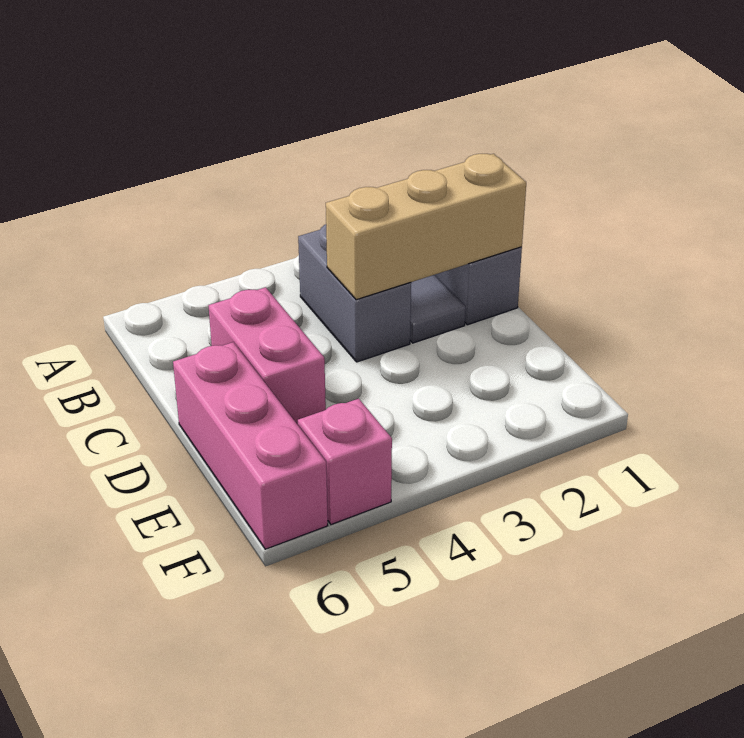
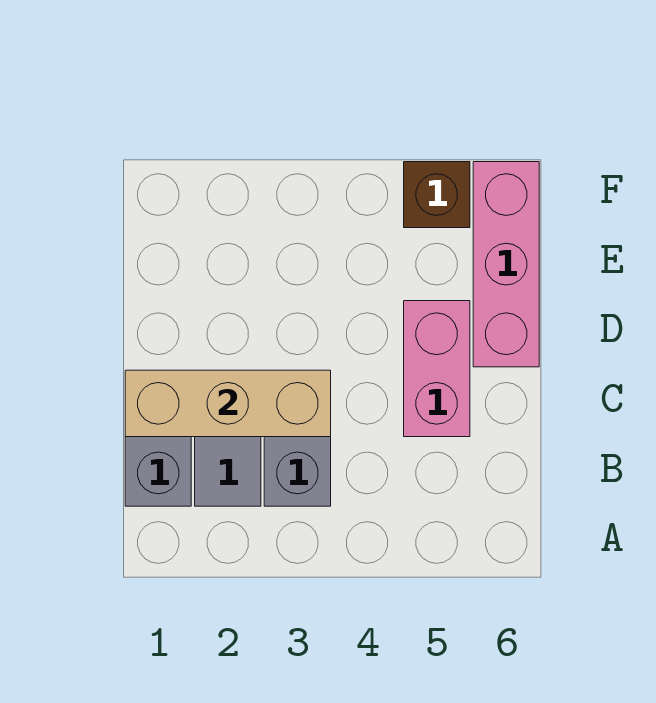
pink 1x1 brick [298,399,392,524] -> brown 1x1 brick [404,162,470,228]

